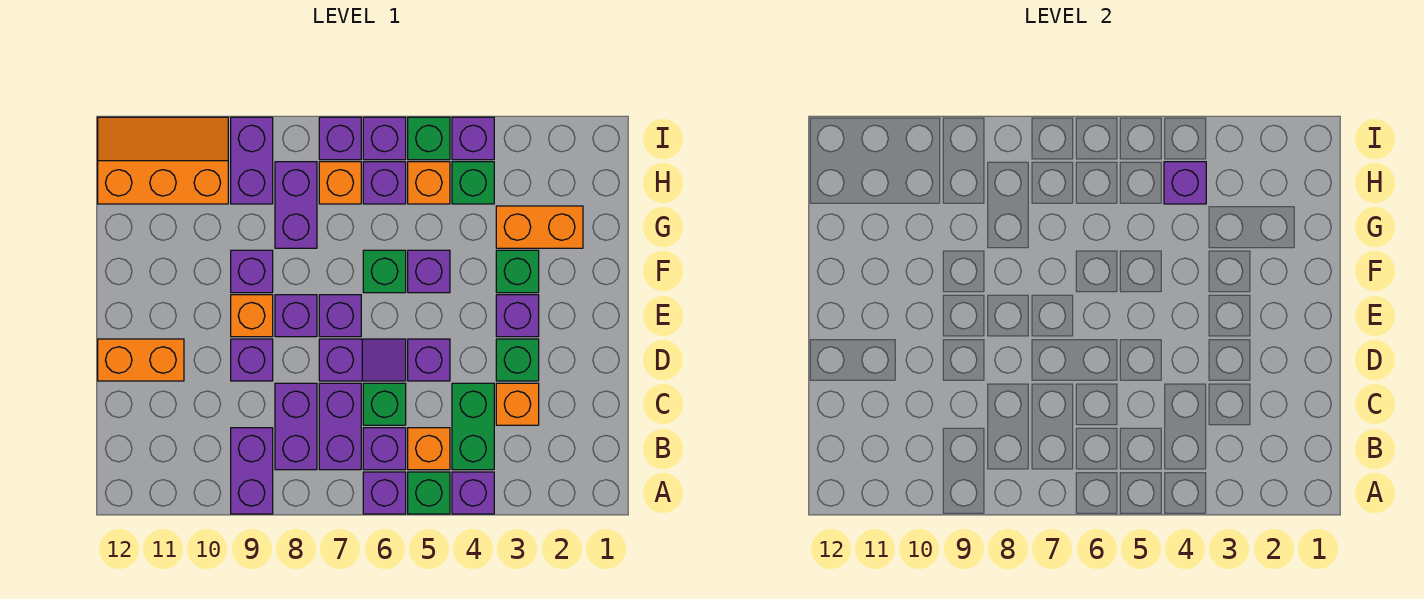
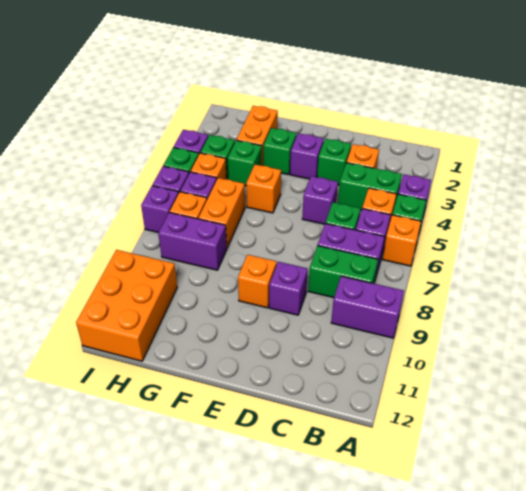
purple 1x1 brick [363,472,406,514] -> orange 1x1 brick [383,215,421,266]
purple 1x2 brick [275,383,317,470] -> green 1x2 brick [308,246,378,298]
purple 1x2 slope [319,339,406,381] -> none
orange 1x2 brick [98,339,184,381] -> orange 1x2 brick moved to [198,178,245,248]
purple 1x1 brick [319,295,361,337] -> none
purple 1x1 brick [275,295,317,337] -> none
purple 1x1 brick [408,250,450,293] -> orange 1x1 brick [246,165,281,213]
green 1x1 brick [363,250,406,293] -> green 1x1 brick moved to [228,140,262,186]
purple 1x1 brick [231,250,273,293] -> none
purple 1x1 brick [1164,162,1206,204] -> none
purple 1x2 brick [231,117,273,204] -> none
orange 2x3 slope [98,117,228,204] -> orange 2x3 brick [76,250,177,361]

